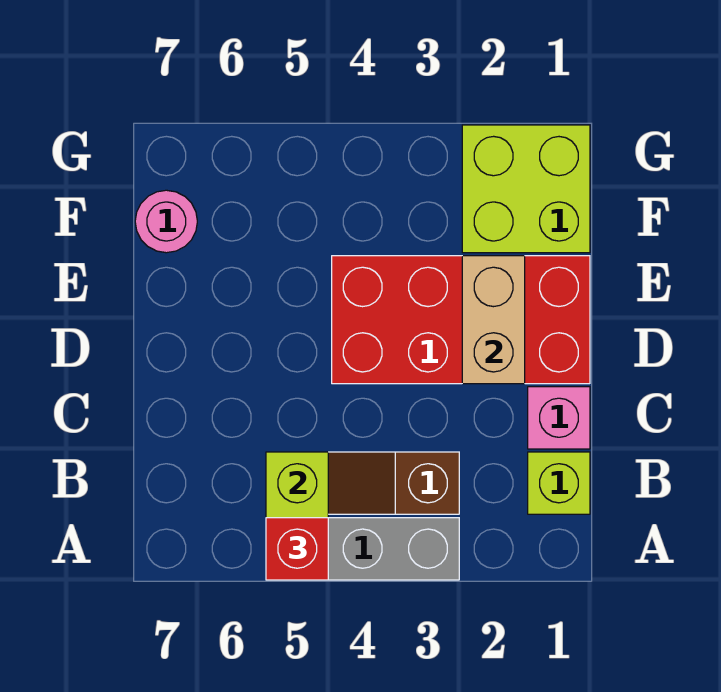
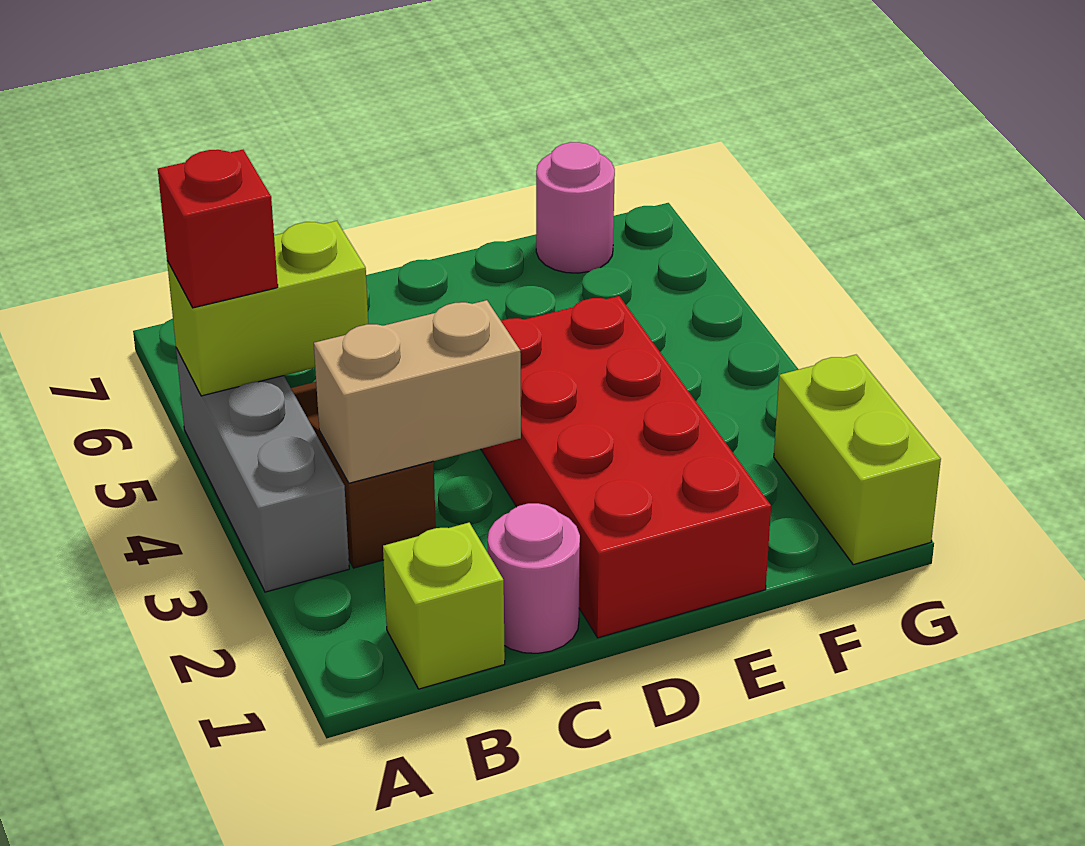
pink 1x1 brick [528,387,590,449] -> pink 1x1 round brick [488,503,580,653]
tan 1x2 brick [462,256,525,384] -> tan 1x2 brick moved to [314,300,521,483]
lime 2x2 brick [462,125,590,253] -> lime 1x2 brick [774,355,941,565]

